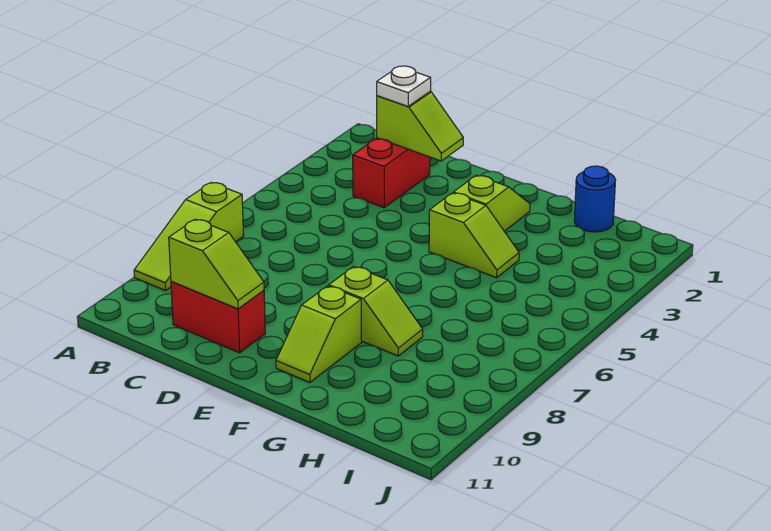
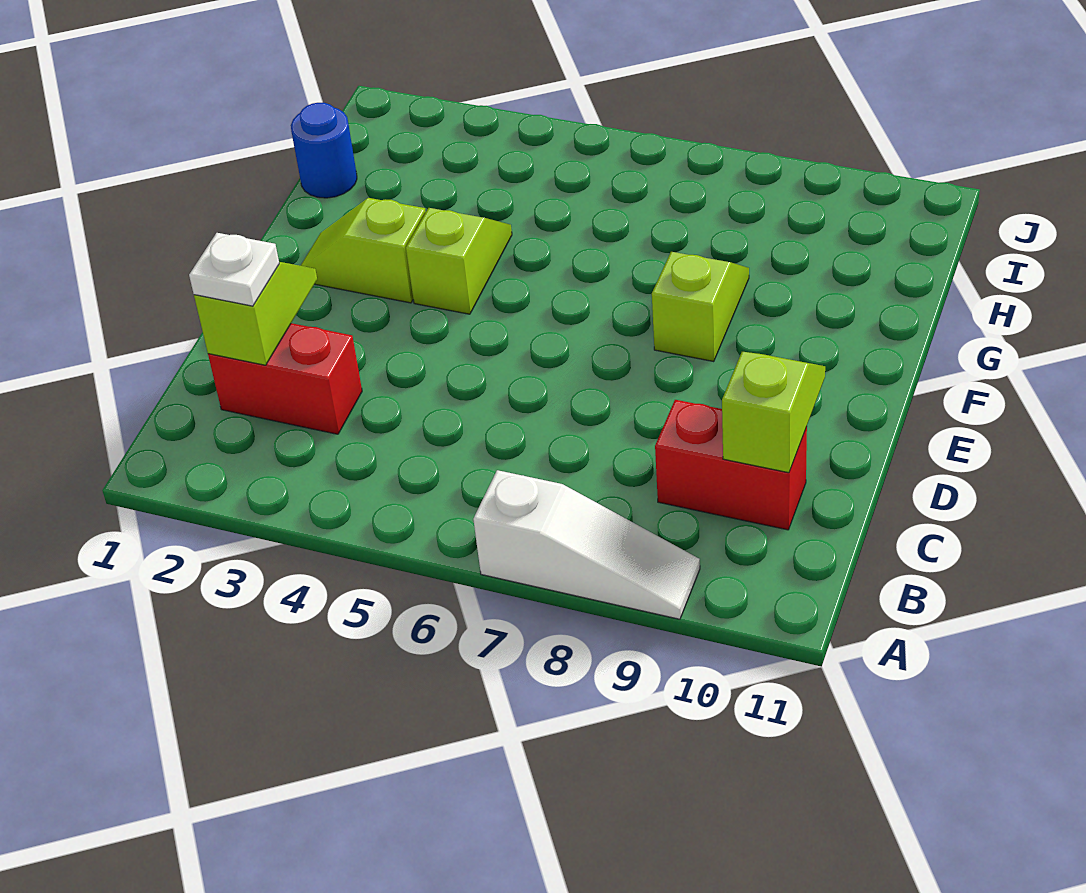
lime 1x3 slope [134,182,244,291] -> white 1x3 slope [473,470,700,619]
red 1x2 brick [171,282,265,353] -> red 1x2 brick turned to [655,400,807,530]
lime 1x2 slope [276,286,362,383] -> none

